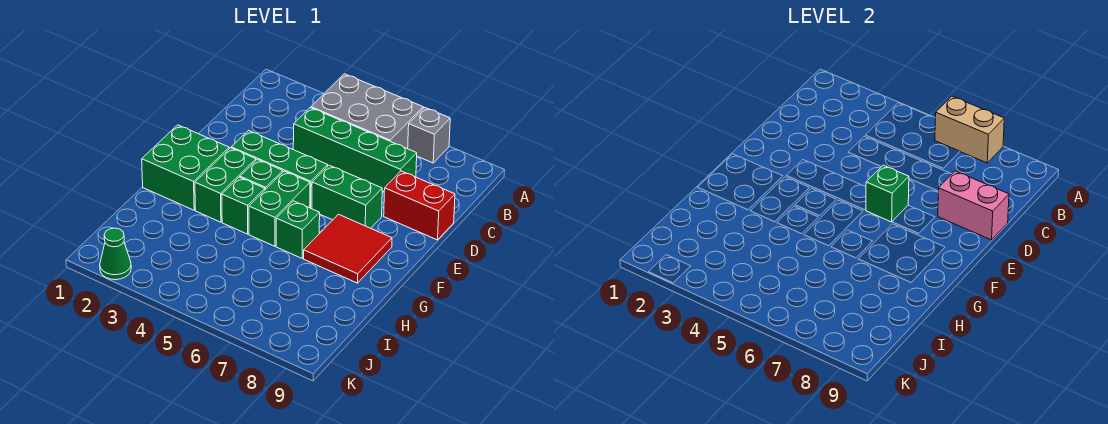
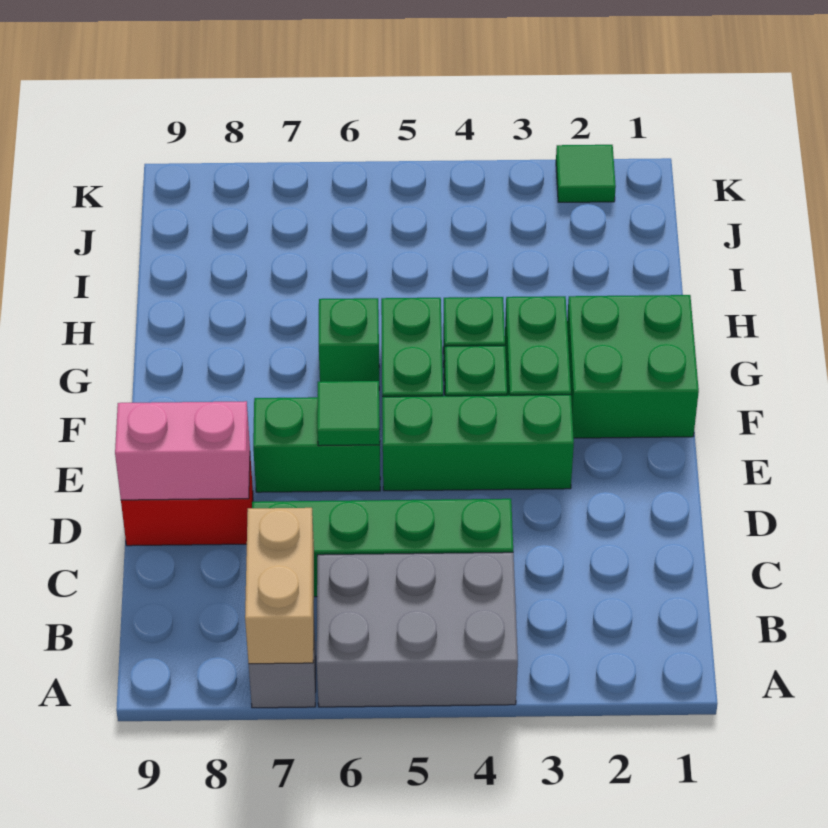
tan 1x2 brick [935,96,1004,163] -> tan 1x2 brick turned to [245,508,314,664]
green 1x1 brick [866,165,909,222] -> green 1x1 tile [317,381,380,446]
red 2x2 tile [304,214,392,283] -> none
green 1x1 cone [100,228,131,280] -> green 1x1 tile [556,145,616,202]

